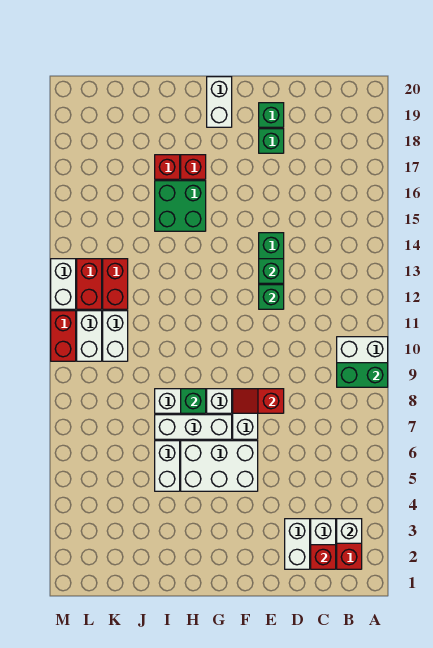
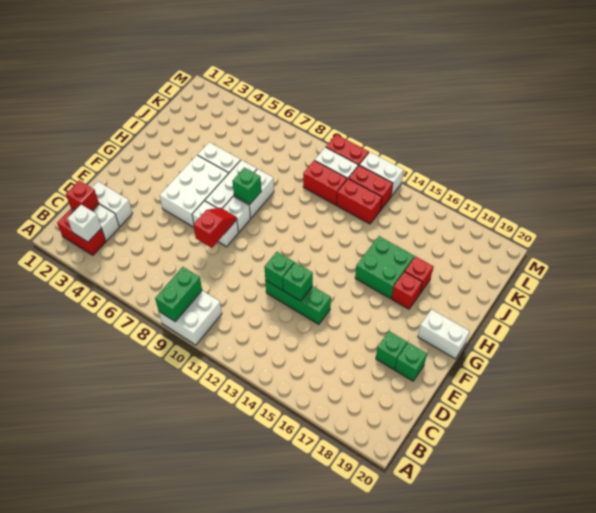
white 1x2 brick [103,311,128,361] -> red 1x2 brick [303,160,347,205]

